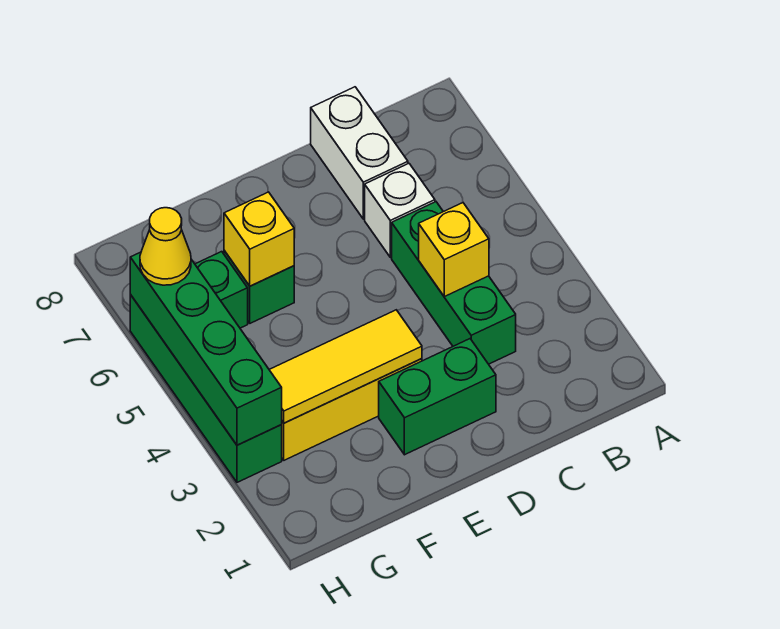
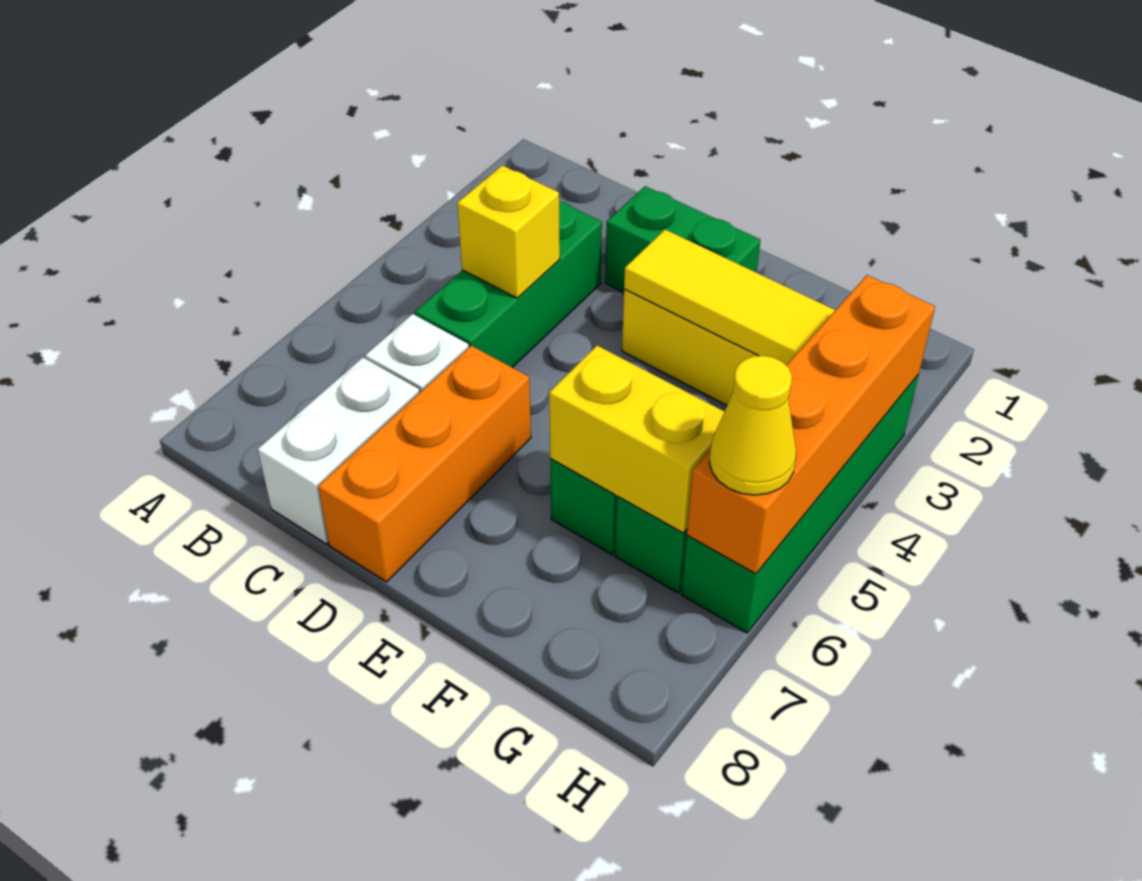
none -> orange 1x3 brick [318,346,531,582]
yellow 1x1 brick [224,192,294,286] -> yellow 1x2 brick [549,346,724,533]
green 1x4 brick [130,252,282,445] -> orange 1x4 brick [687,275,935,574]

